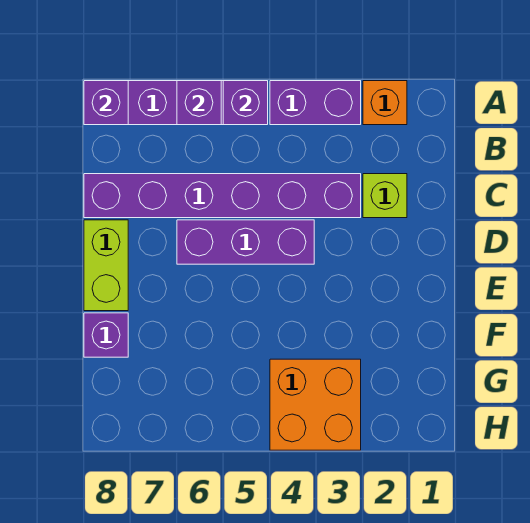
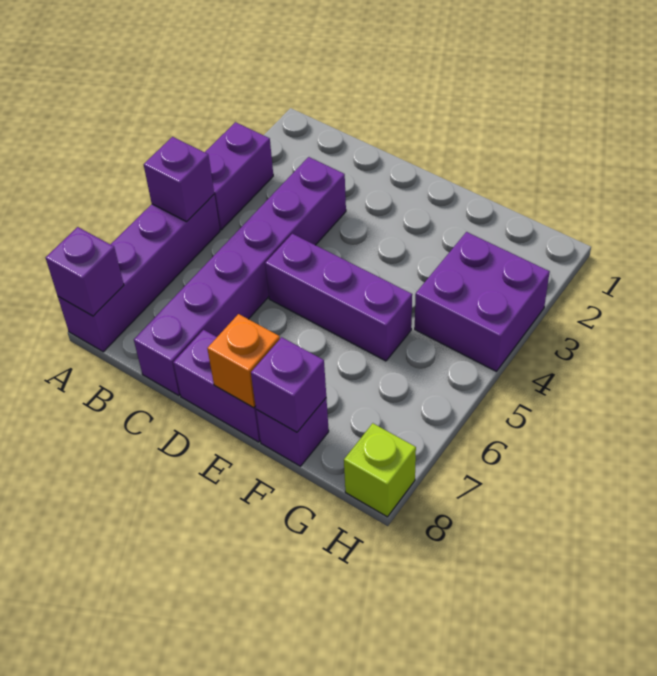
orange 1x1 brick [363,81,407,125] -> orange 1x1 brick moved to [207,314,280,408]
purple 1x1 brick [177,81,221,125] -> purple 1x1 brick moved to [251,337,326,432]
lime 1x1 brick [363,174,407,218] -> lime 1x1 brick moved to [344,423,416,517]
purple 1x3 brick [177,220,314,264] -> purple 1x3 brick turned to [265,234,412,361]
lime 1x2 brick [84,220,128,311] -> purple 1x2 brick [173,330,260,442]
orange 2x2 brick [270,359,361,450] -> purple 2x2 brick [415,232,550,371]

